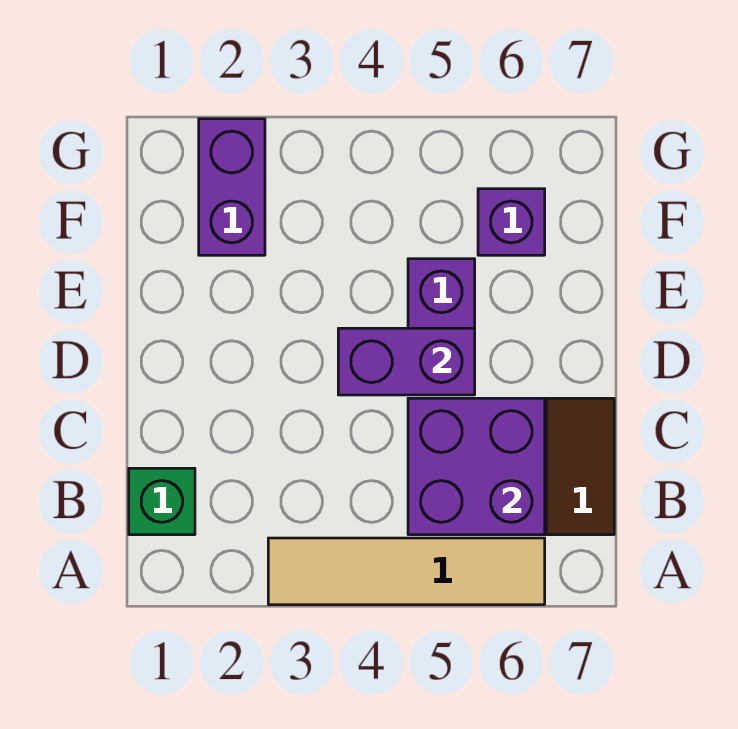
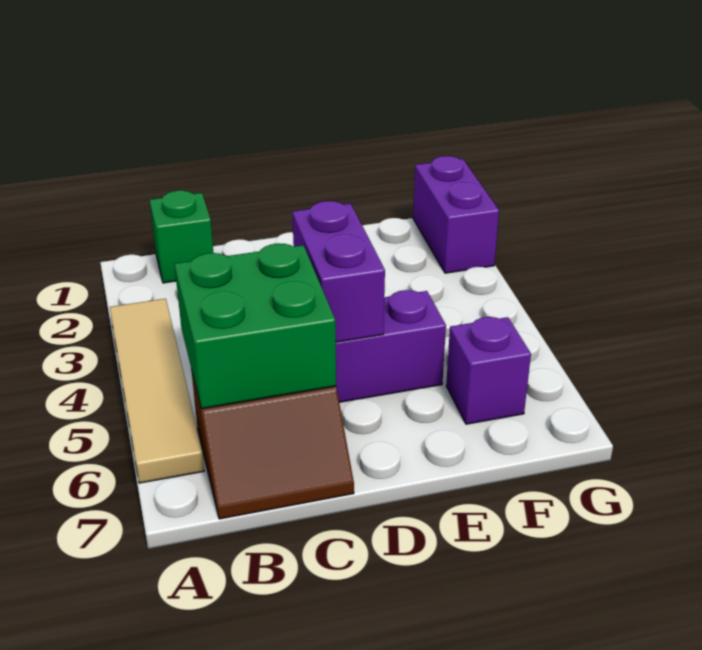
purple 2x2 brick [408,398,545,535] -> green 2x2 brick [175,243,336,409]
purple 1x2 brick [199,119,265,255] -> purple 1x2 brick turned to [413,156,499,273]

